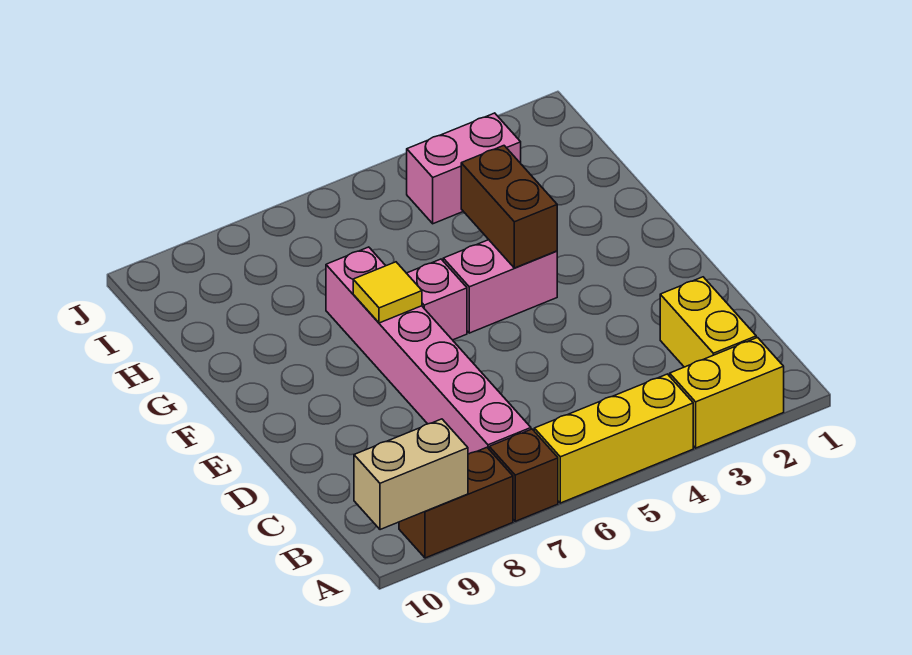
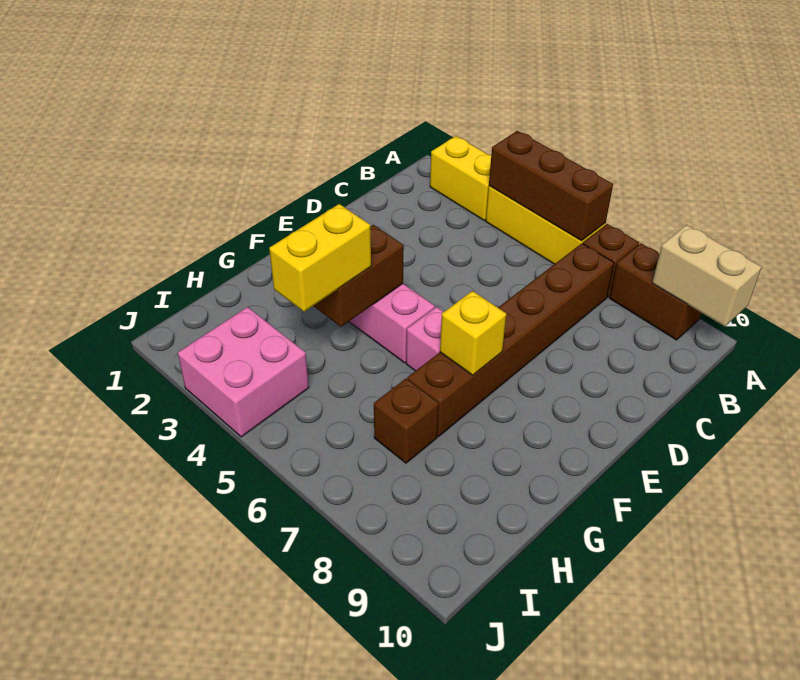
none -> brown 1x3 brick [489,131,613,241]
yellow 1x2 brick [660,277,756,367] -> yellow 1x2 brick moved to [269,204,371,312]
pink 1x6 brick [326,247,531,454] -> brown 1x6 brick [407,244,614,436]
yellow 1x1 tile [353,262,422,323] -> yellow 1x1 brick [440,291,506,375]
none -> brown 1x1 brick [374,379,439,463]
pink 1x2 brick [407,113,521,224] -> pink 2x2 brick [178,307,309,437]

